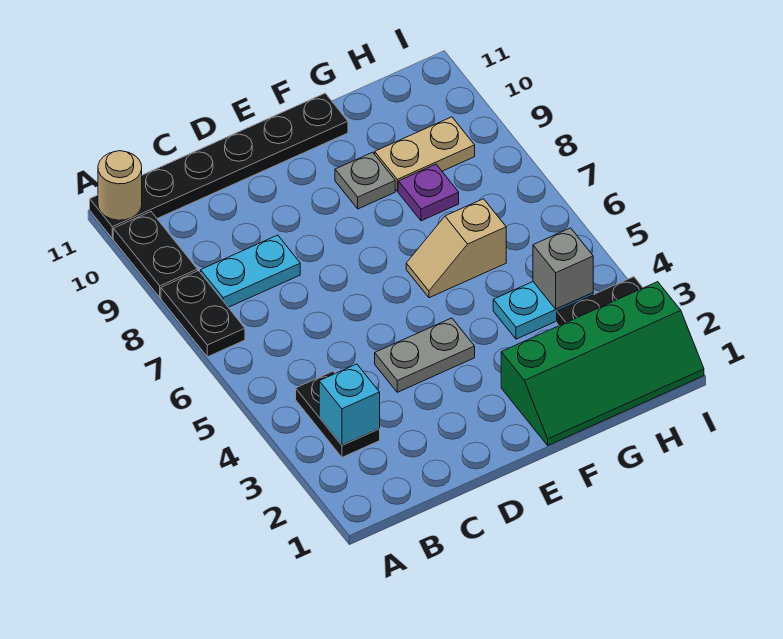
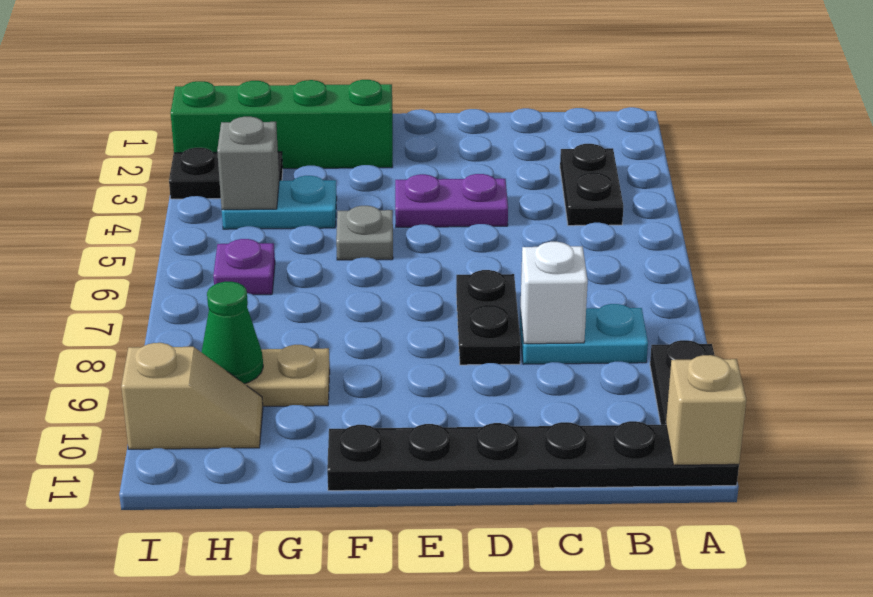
black 1x2 plate [161,271,245,357] -> black 1x2 plate moved to [456,270,521,365]
tan 1x1 round brick [98,151,142,220] -> tan 1x1 brick [666,355,746,465]
cyan 1x1 brick [319,364,380,445] -> none
none -> white 1x1 brick [520,242,588,344]
grey 1x2 plate [375,318,475,392] -> purple 1x2 plate [395,174,508,227]
tan 1x2 slope [406,199,506,298] -> tan 1x2 slope moved to [121,343,263,449]
grey 1x1 plate [335,152,395,209] -> grey 1x1 plate moved to [336,206,393,260]
purple 1x1 plate [398,164,459,221] -> purple 1x1 plate moved to [213,239,275,295]
none -> green 1x1 cone [202,282,263,384]

